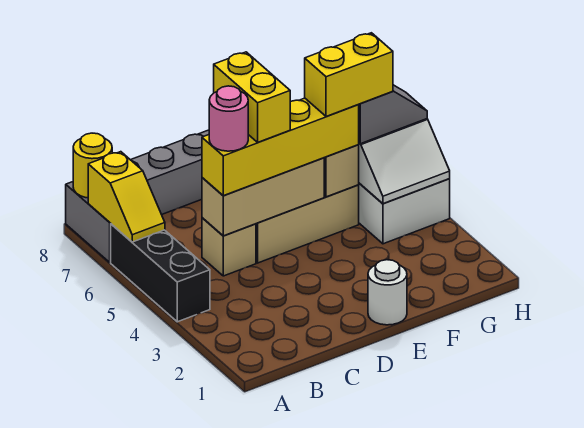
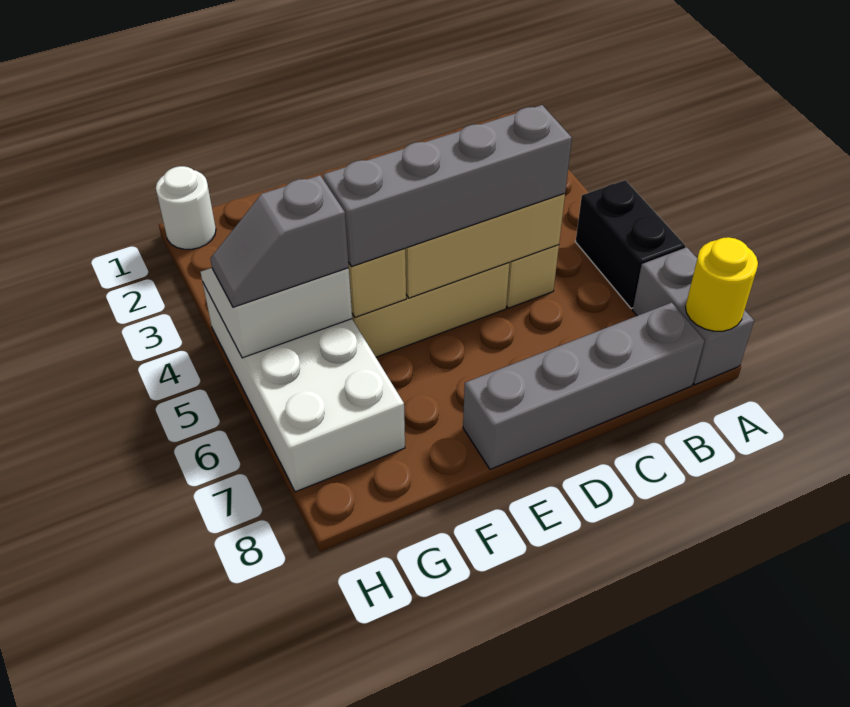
black 1x3 brick [111,224,210,322] -> black 1x2 brick [576,180,685,309]
yellow 1x2 slope [88,152,165,242] -> none
yellow 1x4 brick [202,98,359,196] -> grey 1x4 brick [323,105,572,267]
pink 1x1 round brick [209,86,248,151] -> none
yellow 1x2 brick [214,52,290,142] -> none
white 1x1 round brick [368,260,407,325] -> white 1x1 round brick moved to [156,166,216,249]
yellow 1x2 brick [305,33,393,116] -> none

